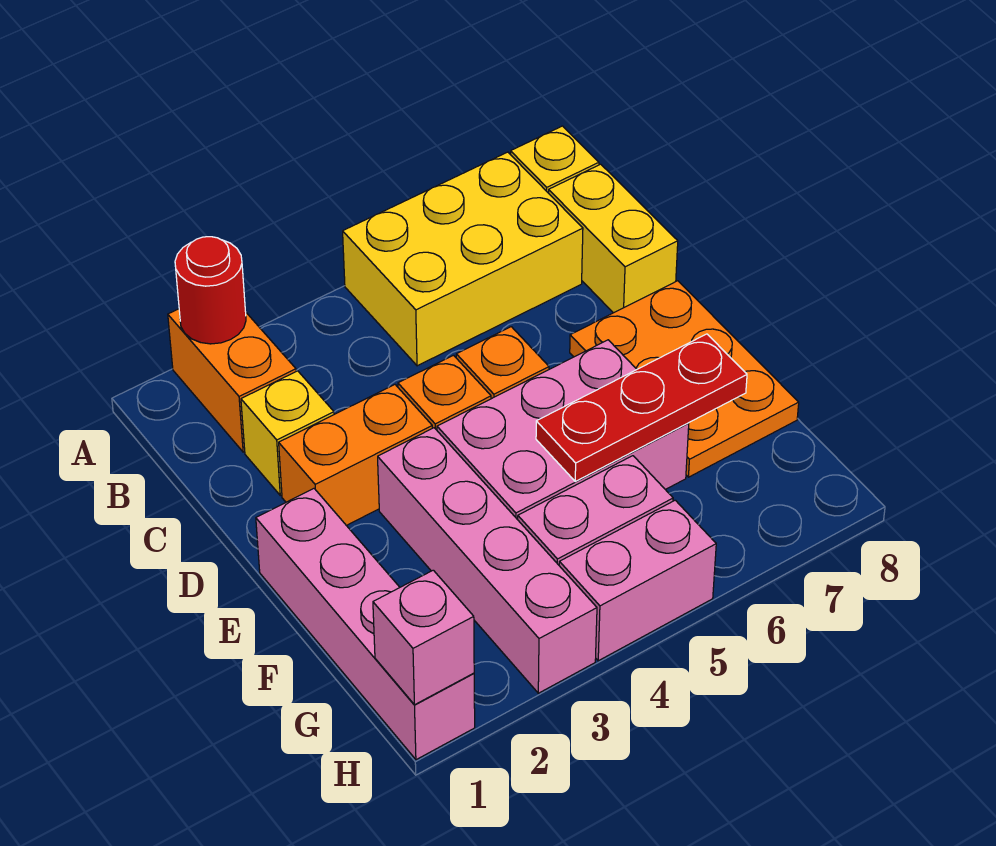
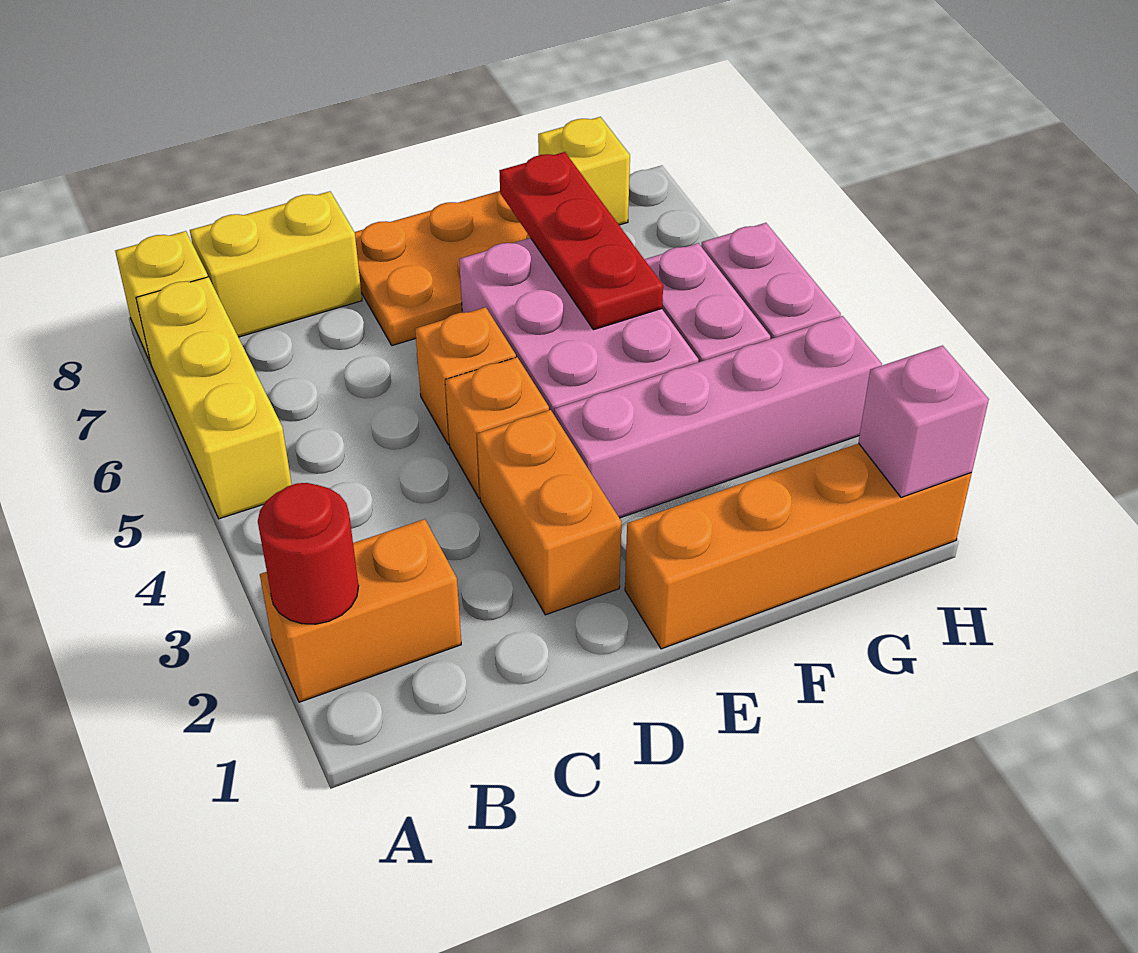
yellow 2x3 brick [343,152,583,366] -> yellow 1x3 brick [136,277,292,519]
yellow 1x1 brick [241,371,334,495] -> yellow 1x1 brick moved to [538,117,630,225]
pink 1x4 brick [256,489,475,760] -> orange 1x4 brick [625,443,972,649]

